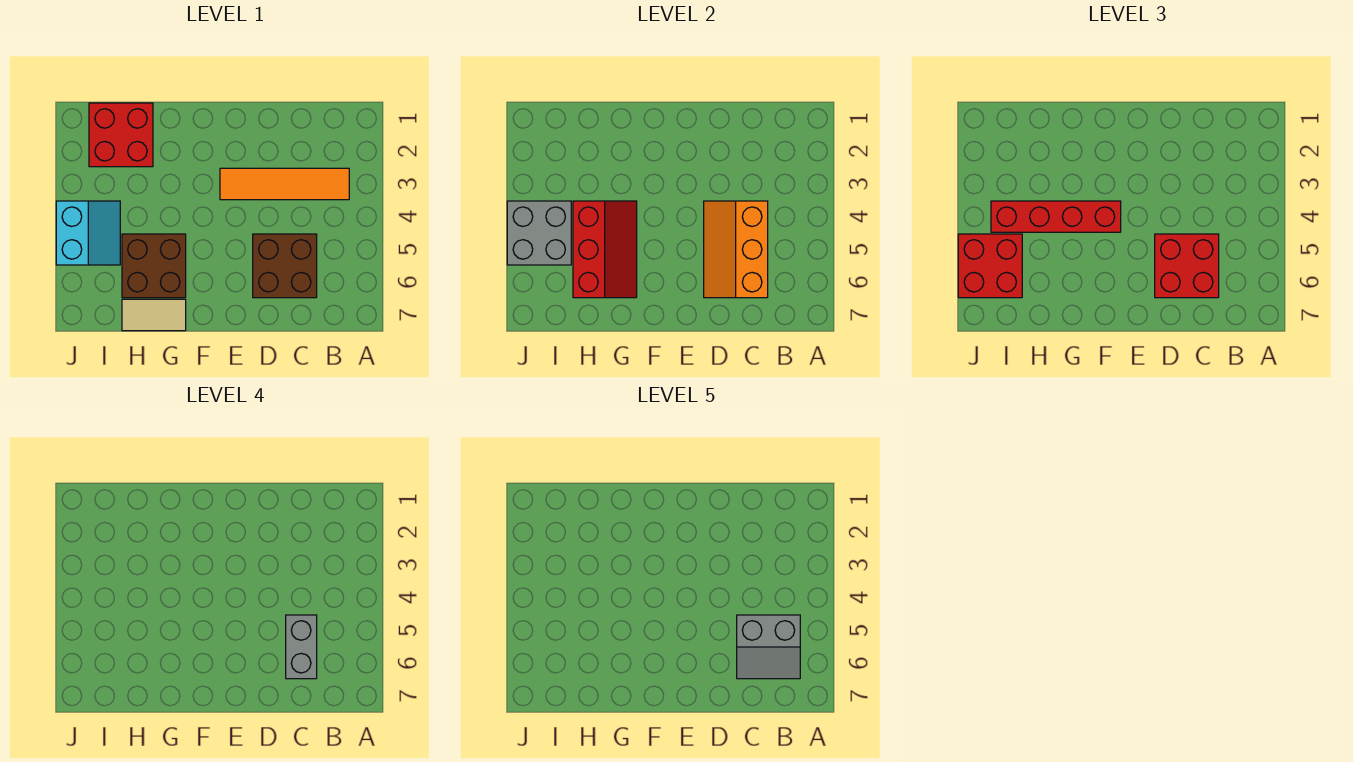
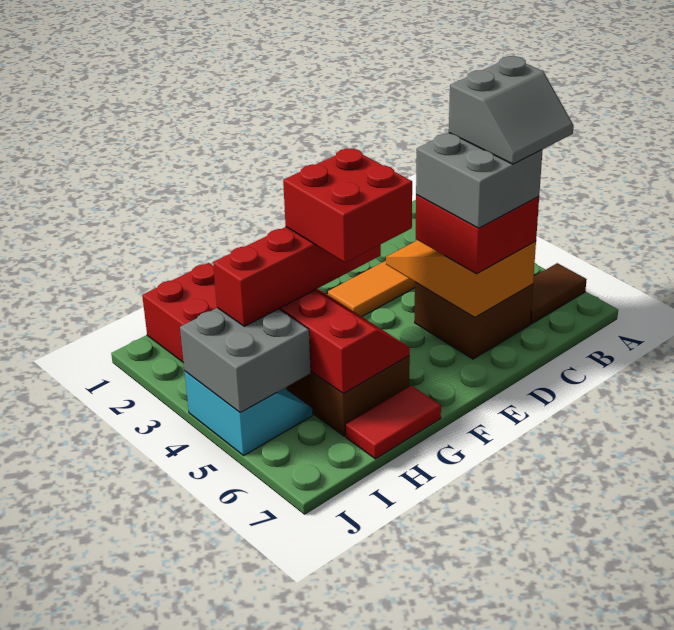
none -> brown 1x2 tile [530,263,587,324]
orange 2x3 slope [704,201,768,298] -> orange 2x3 slope turned to [386,240,536,317]
grey 1x2 brick [286,615,317,679] -> grey 2x2 brick [416,133,543,228]
tan 1x2 tile [122,299,186,331] -> red 1x2 tile [345,385,441,459]
red 2x2 brick [958,234,1022,298] -> red 2x2 brick moved to [283,148,412,263]

